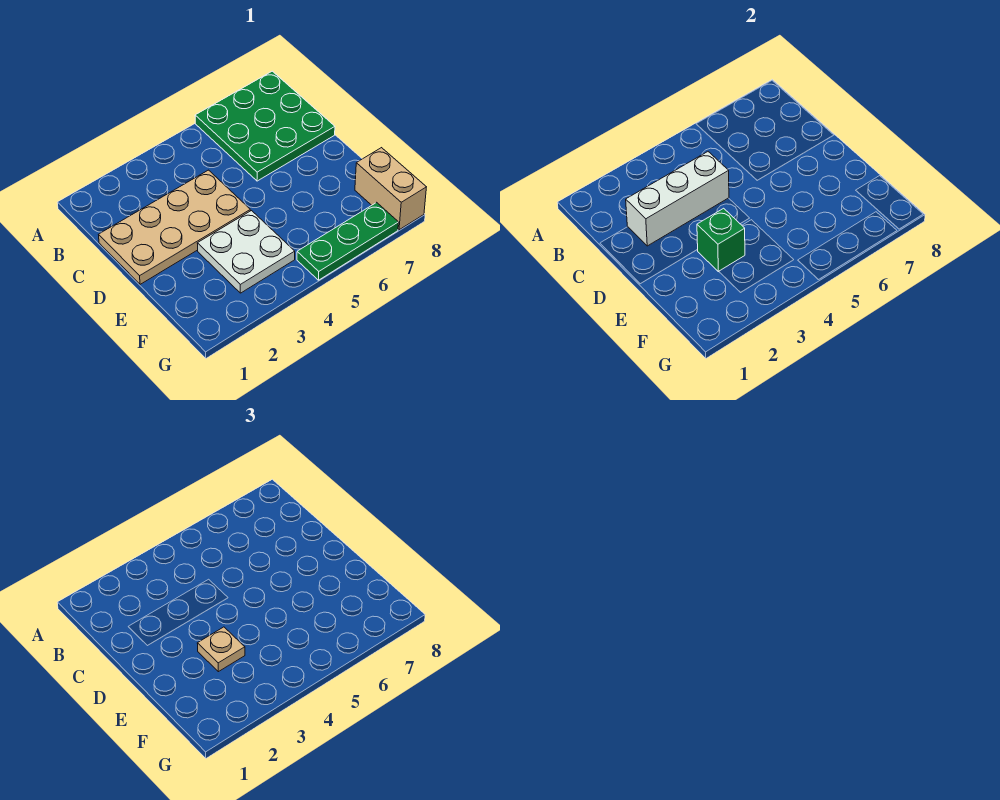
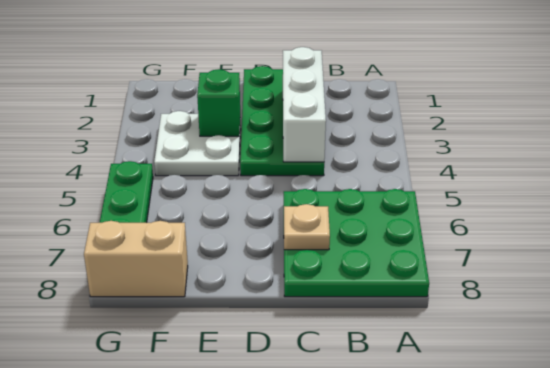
tan 2x4 plate [99,170,250,284] -> green 2x4 plate [240,66,324,176]
tan 1x1 plate [197,627,245,672] -> tan 1x1 plate moved to [284,204,330,250]

